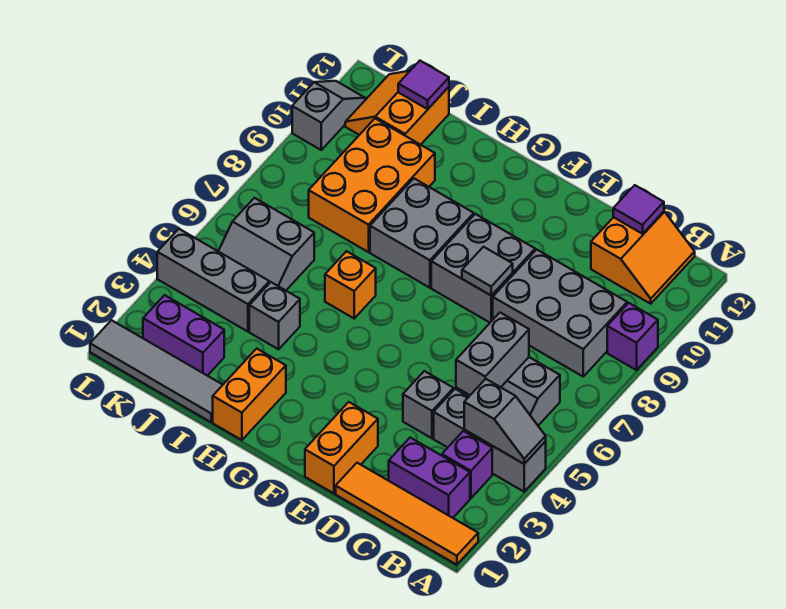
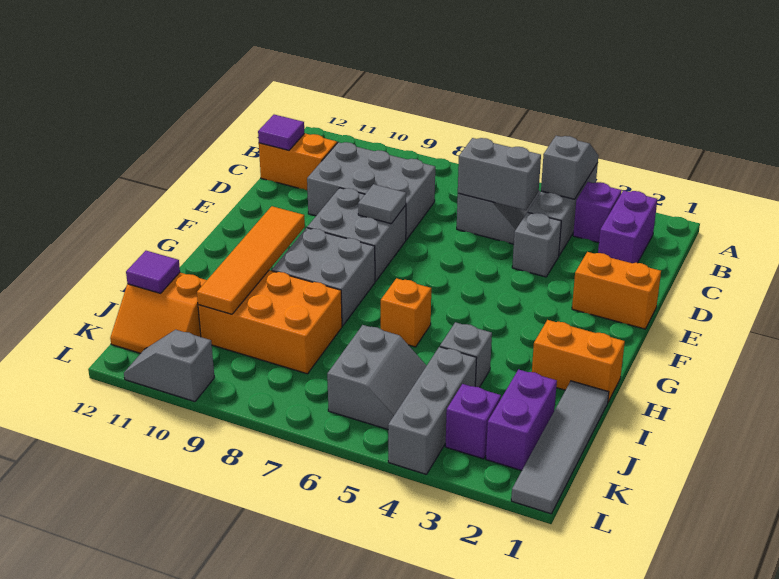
orange 1x4 tile [336,463,478,565] -> orange 1x4 tile moved to [197,206,305,314]
purple 1x1 brick [607,303,658,370] -> purple 1x1 brick moved to [445,384,501,459]
grey 2x3 brick [493,250,627,376] -> grey 2x3 brick turned to [307,142,435,240]

